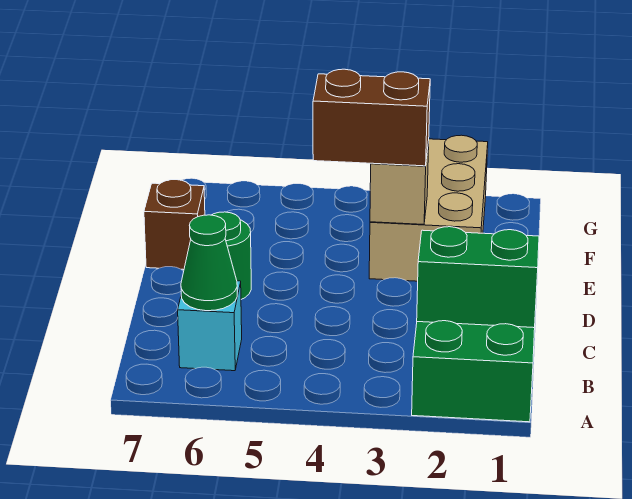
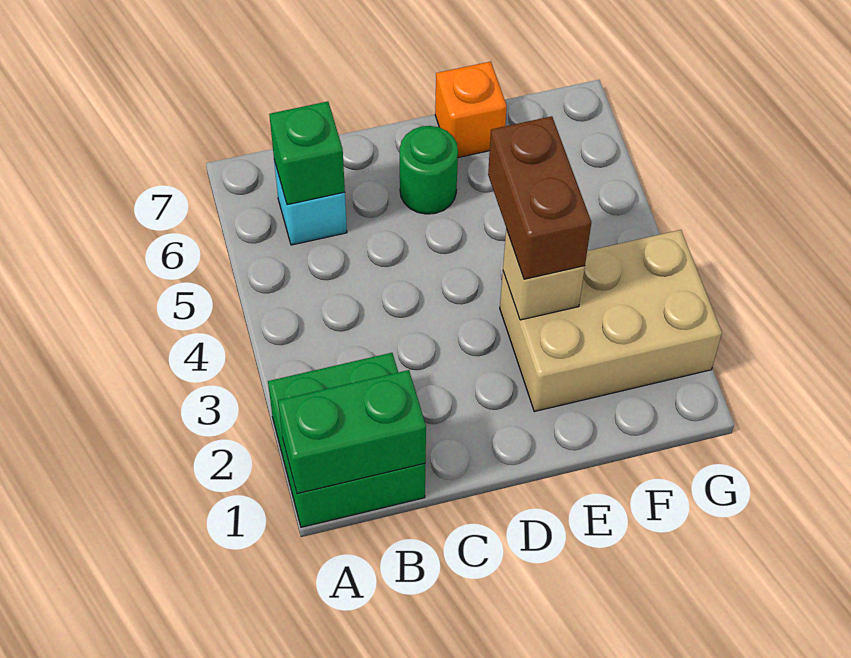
green 1x2 brick [417,227,539,328] -> green 1x2 brick turned to [278,370,426,494]
green 1x1 cone [181,215,237,311] -> green 1x1 brick [269,101,345,205]
brown 1x1 brick [144,180,205,270] -> orange 1x1 brick [435,62,507,157]

